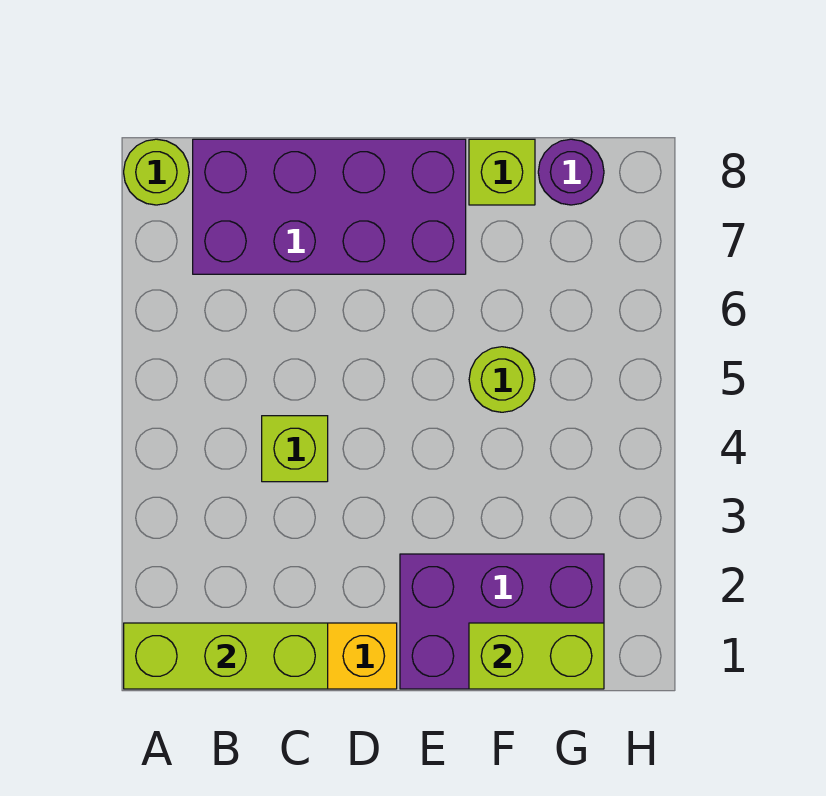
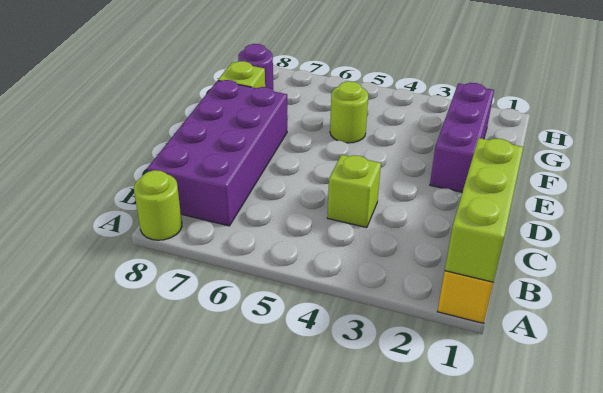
purple 2x3 brick [400,554,604,689] -> purple 1x3 brick [430,83,494,192]
lime 1x2 brick [469,623,604,689] -> none

